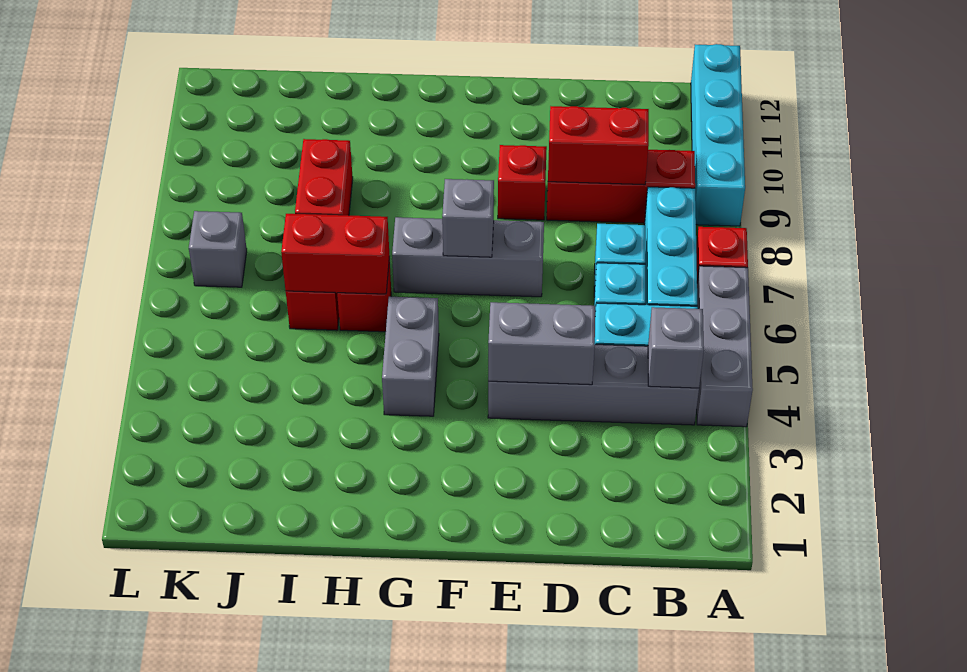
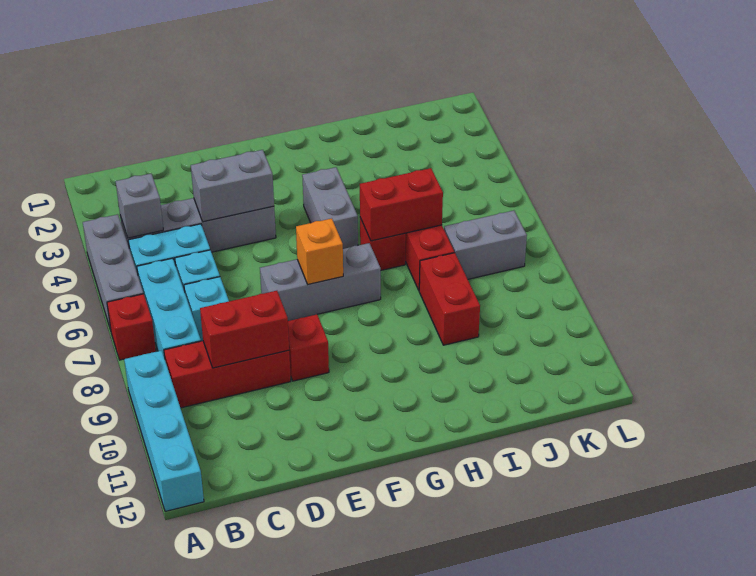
grey 1x1 brick [442,179,494,257] -> orange 1x1 brick [296,218,343,284]
grey 1x1 brick [189,211,247,287] -> grey 1x2 brick [444,211,527,279]

